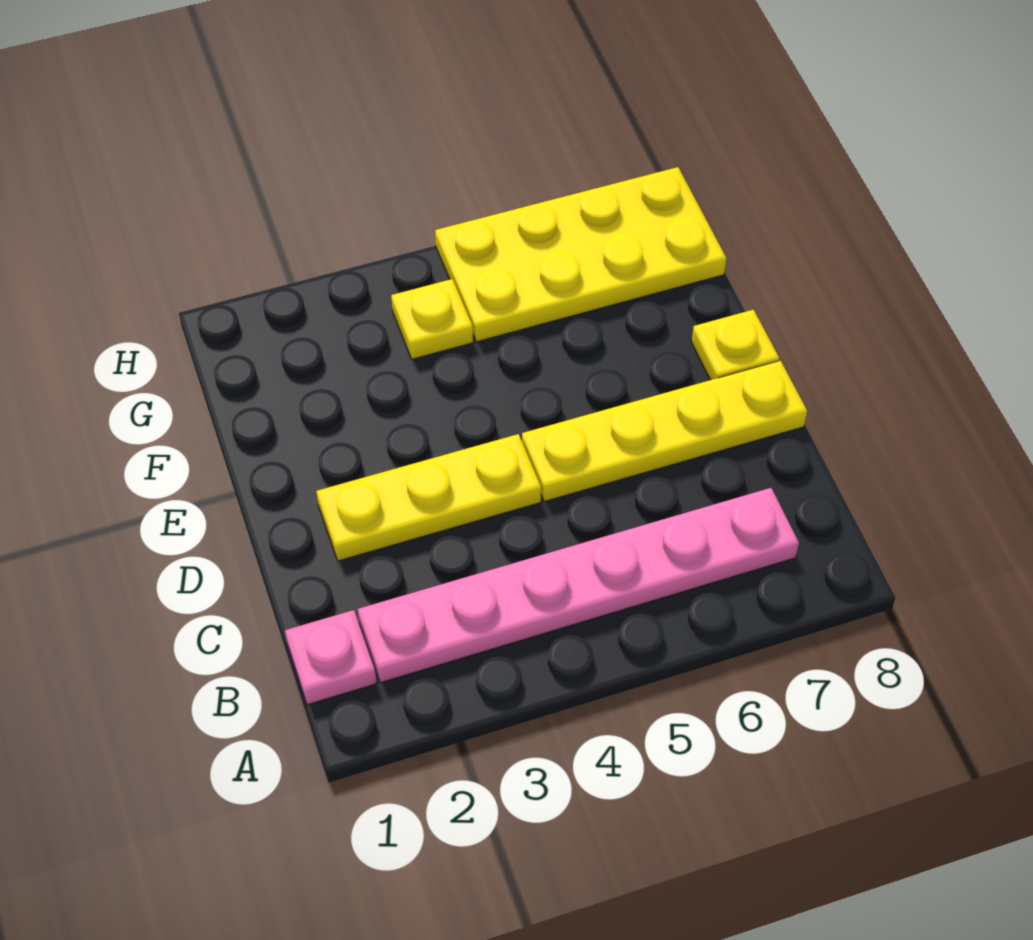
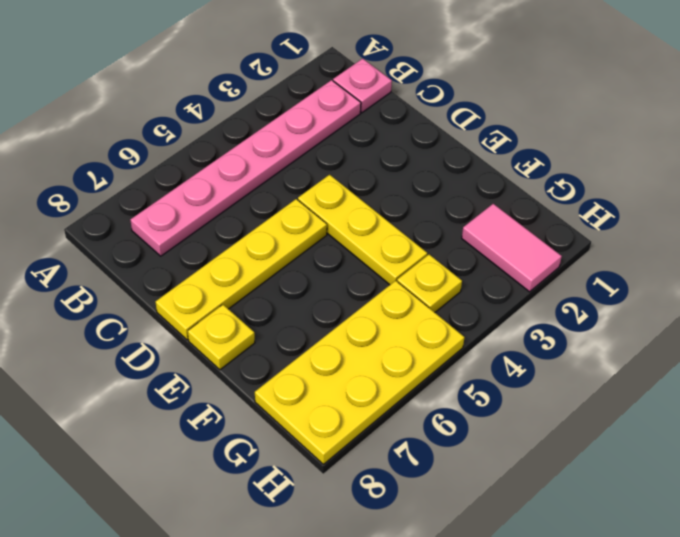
yellow 1x3 plate [317,434,541,561] -> yellow 1x3 plate turned to [298,175,427,285]
none -> pink 1x2 tile [462,204,562,292]

